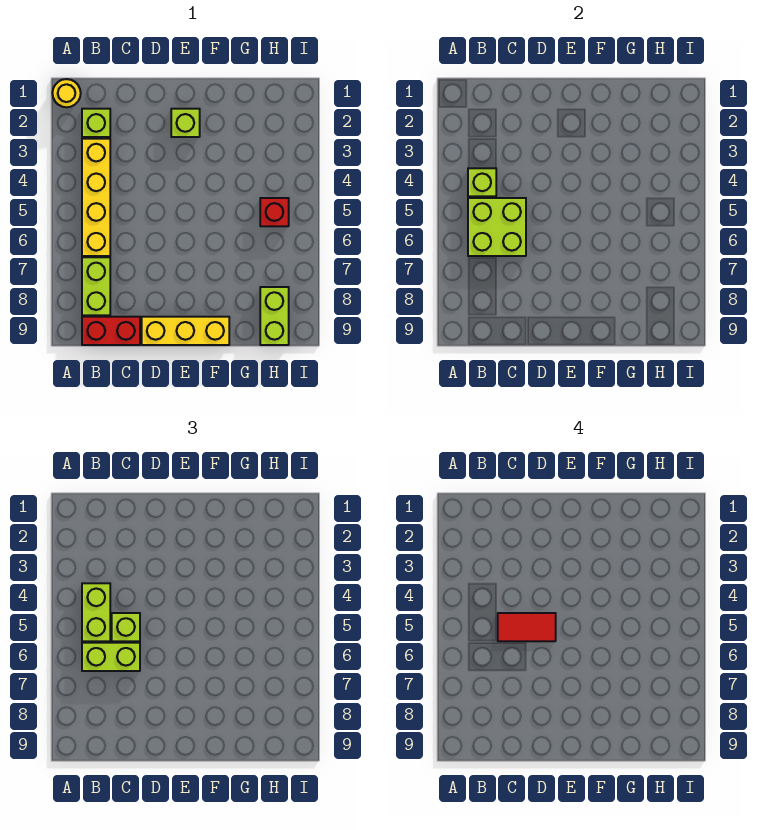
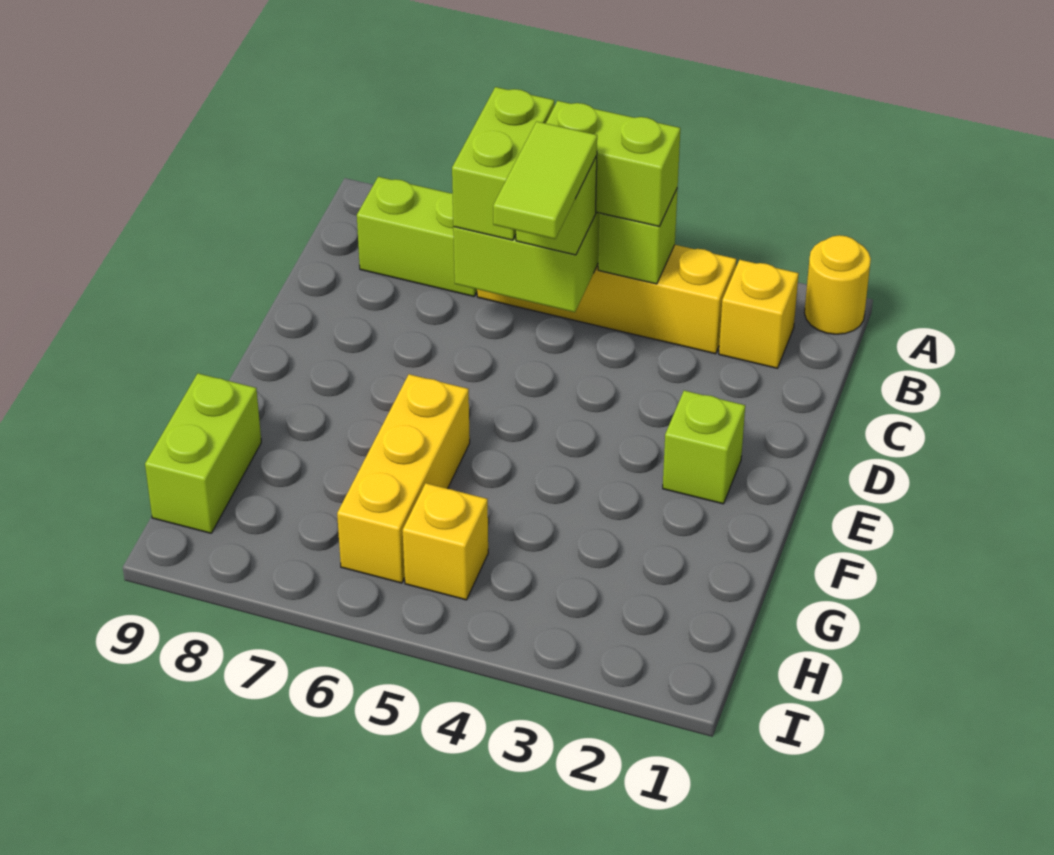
lime 1x1 brick [82,109,110,137] -> yellow 1x1 brick [719,260,799,368]
red 1x2 brick [82,317,140,345] -> none
red 1x2 tile [498,613,556,641] -> lime 1x2 tile [493,121,597,239]
yellow 1x3 brick [142,317,229,345] -> yellow 1x3 brick moved to [337,374,470,583]
red 1x1 brick [260,198,289,226] -> yellow 1x1 brick [403,483,488,600]
lime 1x2 brick [260,287,289,345] -> lime 1x2 brick turned to [145,373,261,533]

